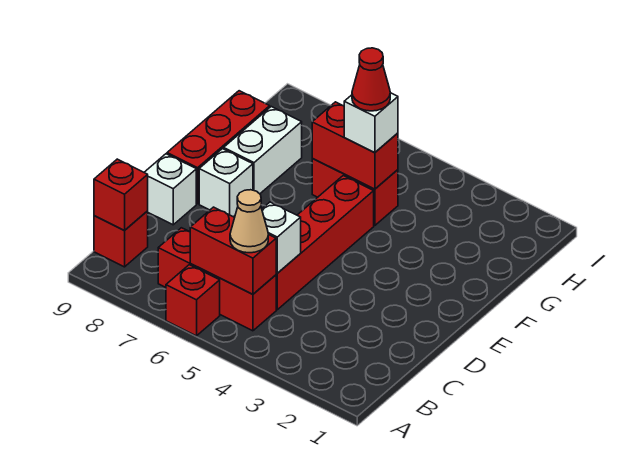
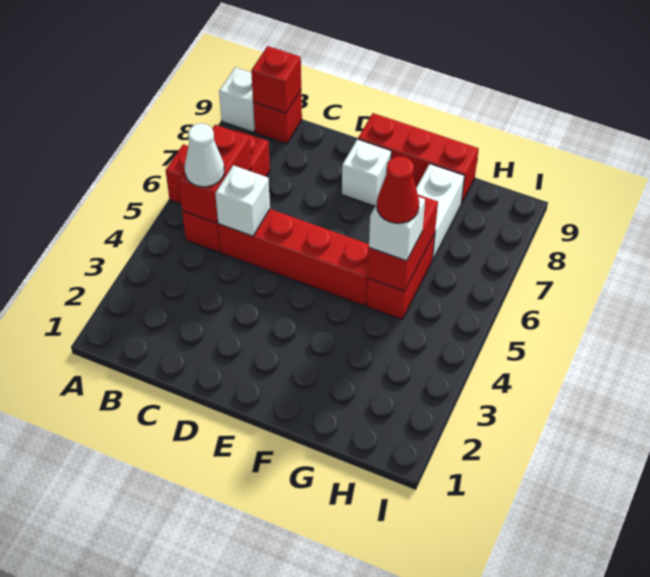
tan 1x1 cone [230,190,268,253] -> white 1x1 cone [185,123,224,187]
white 1x1 brick [144,154,196,225] -> white 1x1 brick moved to [219,67,255,132]
white 1x2 brick [224,107,302,194] -> white 1x2 brick turned to [416,164,464,260]

